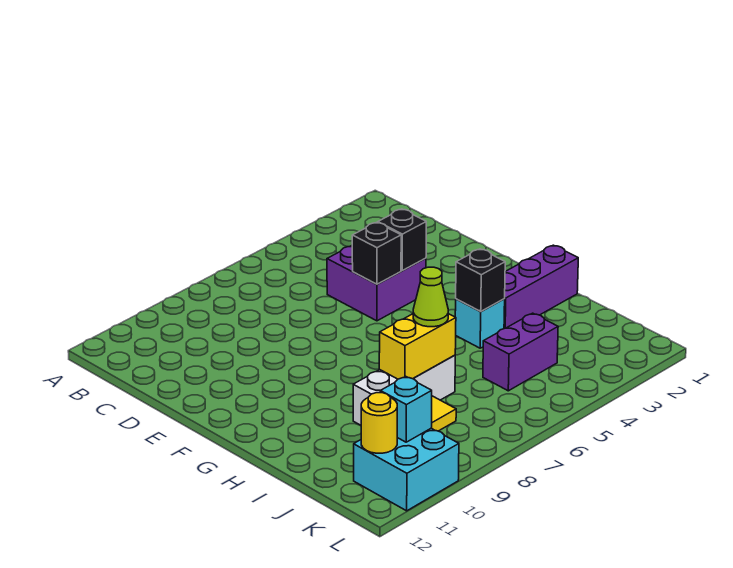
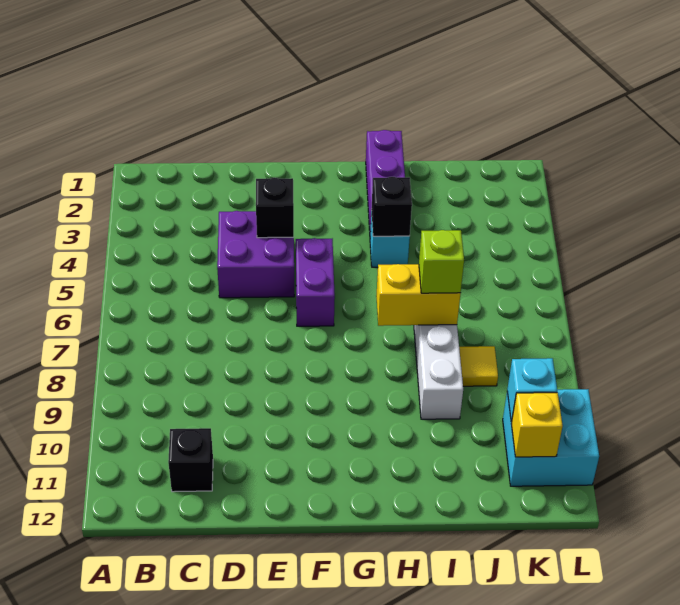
black 1x1 brick [352,222,401,284] -> black 1x1 brick moved to [168,428,213,492]
yellow 1x2 brick [379,314,456,379] -> yellow 1x2 brick turned to [376,264,461,326]
lime 1x1 cone [413,267,448,327] -> lime 1x1 brick [419,230,464,293]
purple 1x2 brick [483,313,558,391] -> purple 1x2 brick moved to [296,238,335,326]
yellow 1x1 round brick [361,393,397,453] -> yellow 1x1 brick [511,393,563,457]

